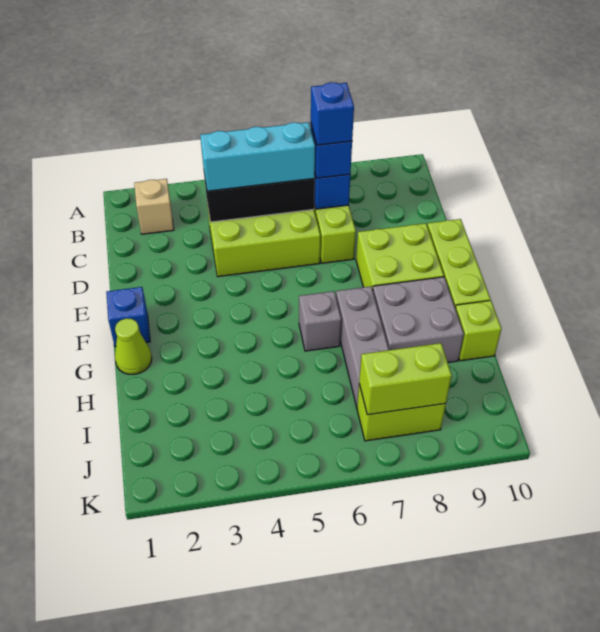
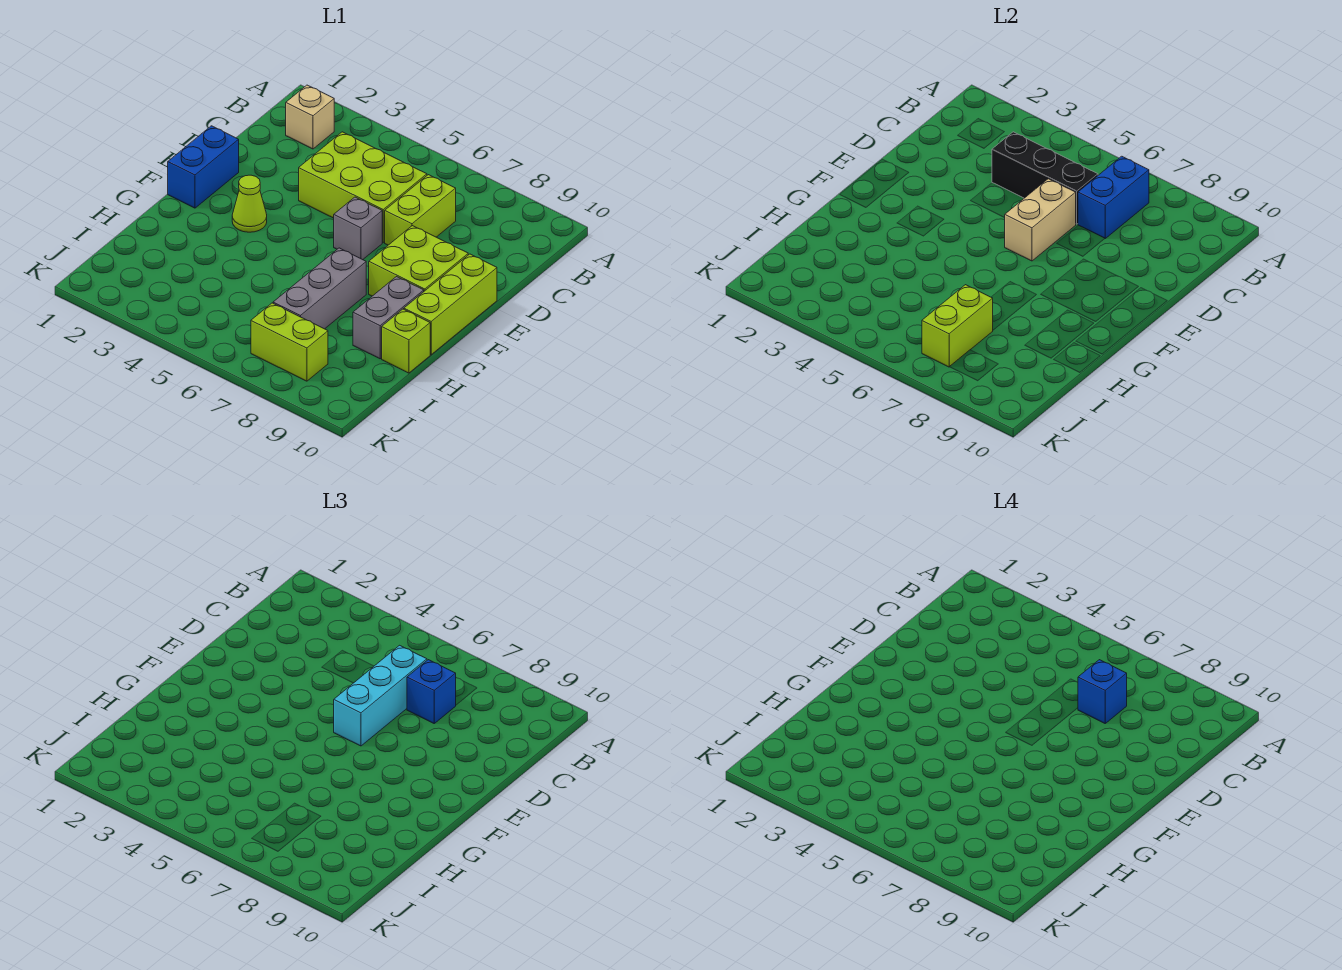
cyan 1x3 brick [200,122,315,191] -> cyan 1x3 brick turned to [334,645,427,746]
none -> tan 1x2 brick [1004,179,1076,261]
blue 1x1 brick [106,287,150,347] -> blue 1x2 brick [168,126,239,208]
lime 1x1 cone [115,318,152,374] -> lime 1x1 cone moved to [232,175,267,232]
grey 1x1 brick [299,291,341,351] -> grey 1x1 brick moved to [334,197,382,260]
grey 2x2 brick [373,277,464,362] -> grey 1x2 brick [353,277,424,359]
lime 1x2 brick [359,343,452,415] -> lime 1x2 brick turned to [922,285,993,367]

